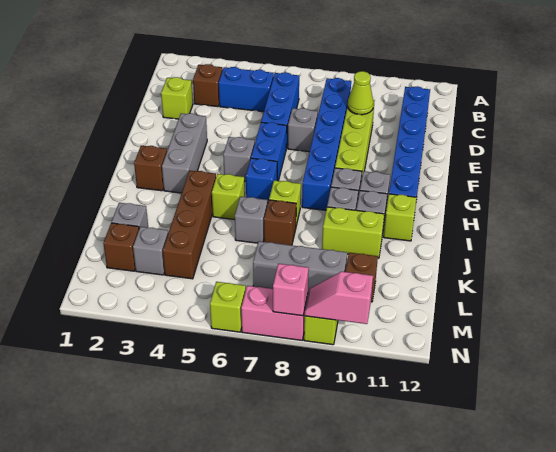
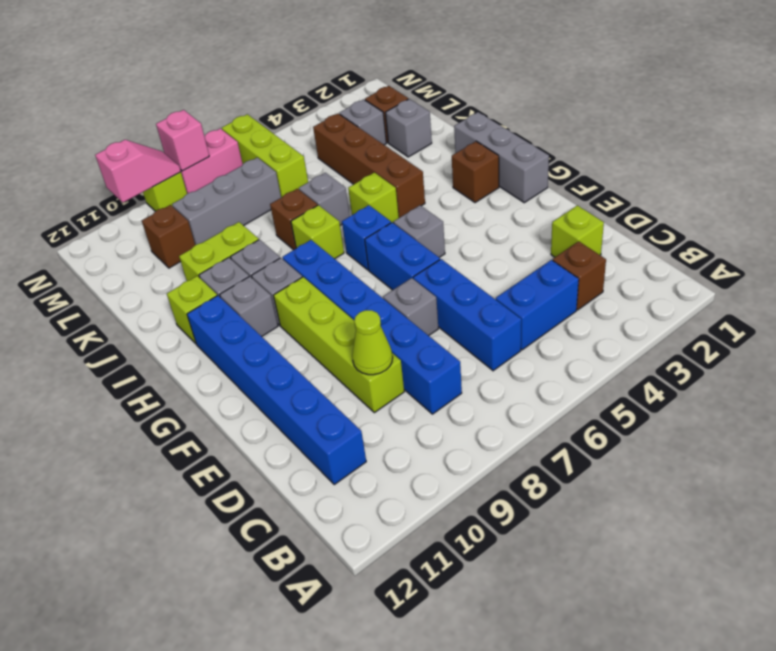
grey 1x3 brick [162,113,207,193] -> grey 1x3 brick moved to [454,112,549,203]
lime 1x1 brick [210,282,246,332] -> lime 1x3 brick [222,114,308,198]

